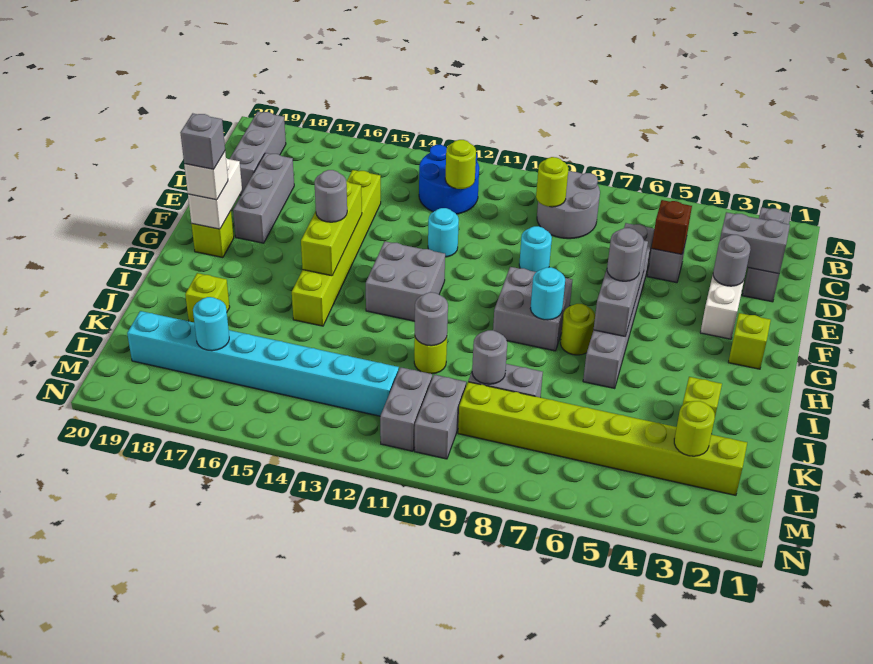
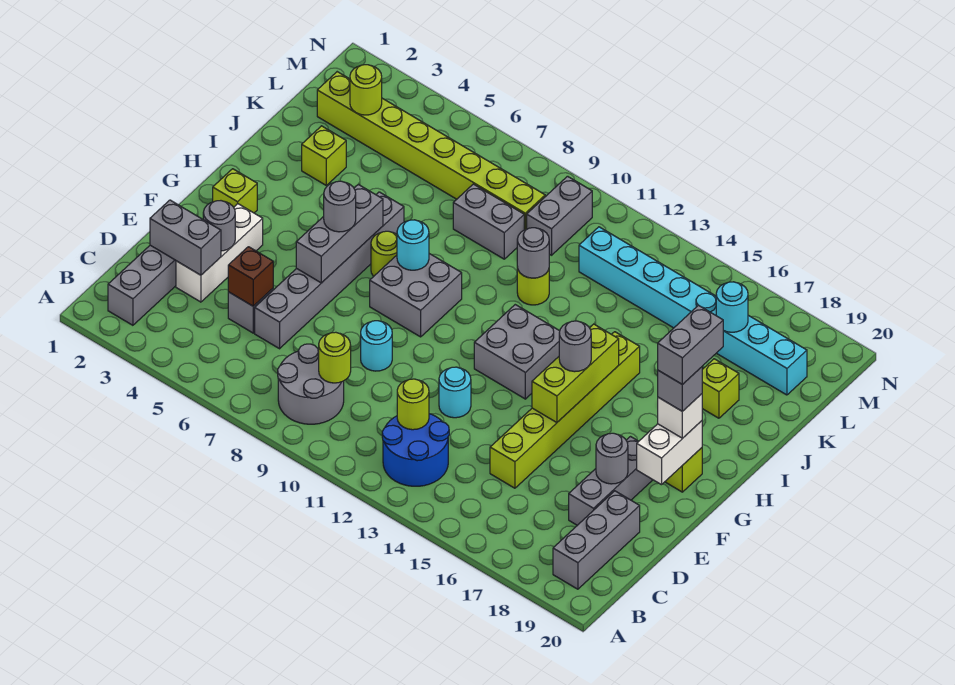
grey 1x1 round brick [472,330,507,384] -> grey 1x1 round brick moved to [596,433,628,484]
grey 1x2 brick [380,367,432,451] -> grey 1x2 brick moved to [658,305,723,385]

